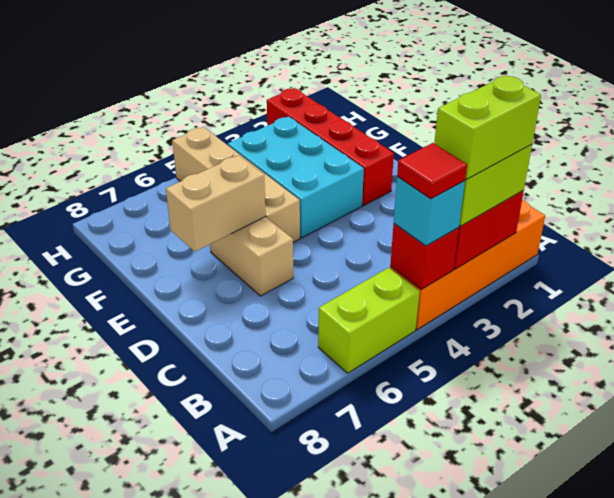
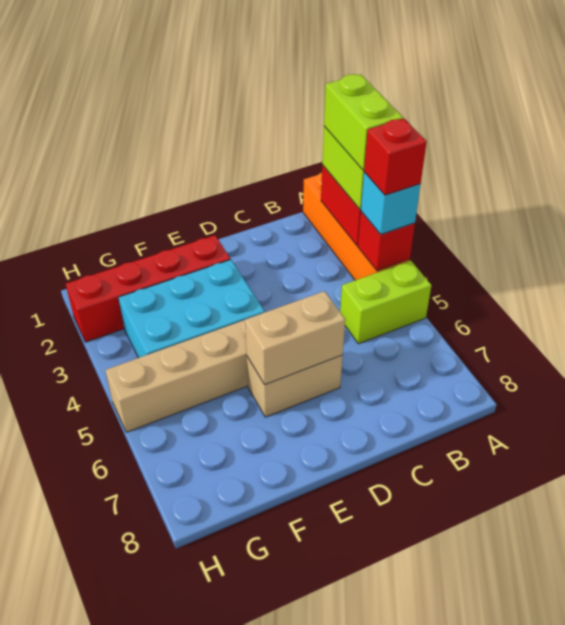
red 1x1 tile [397,143,467,199] -> red 1x1 brick [364,119,427,195]
lime 1x2 brick [318,268,420,373] -> lime 1x2 brick turned to [340,261,431,344]
tan 1x2 brick [166,155,266,251] -> tan 1x2 brick turned to [245,291,345,385]

